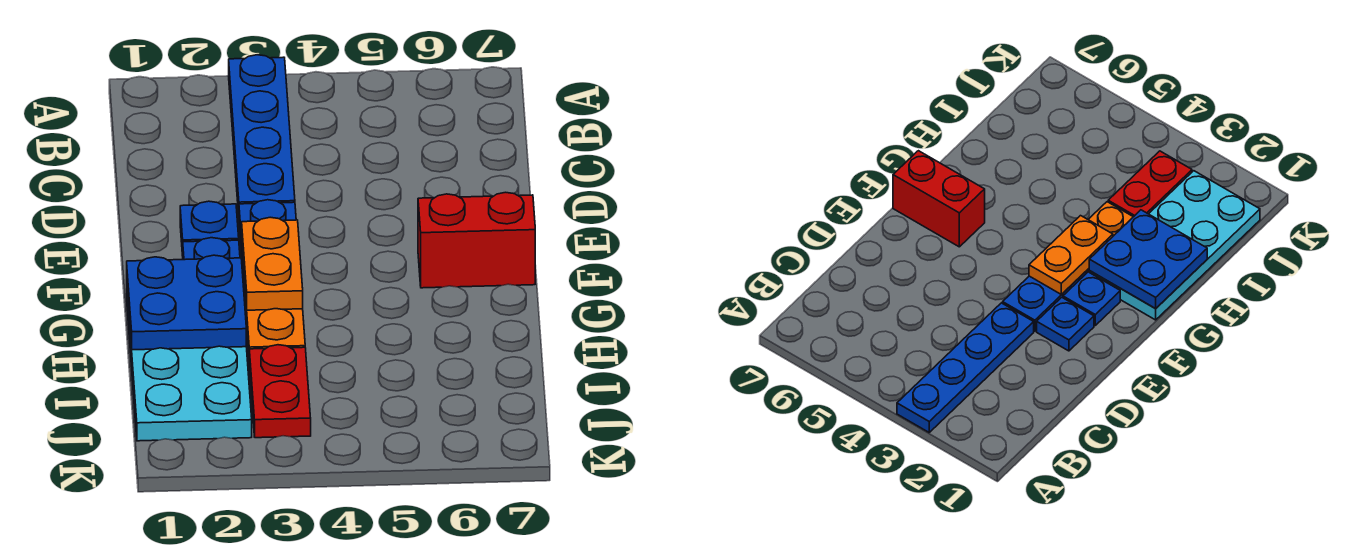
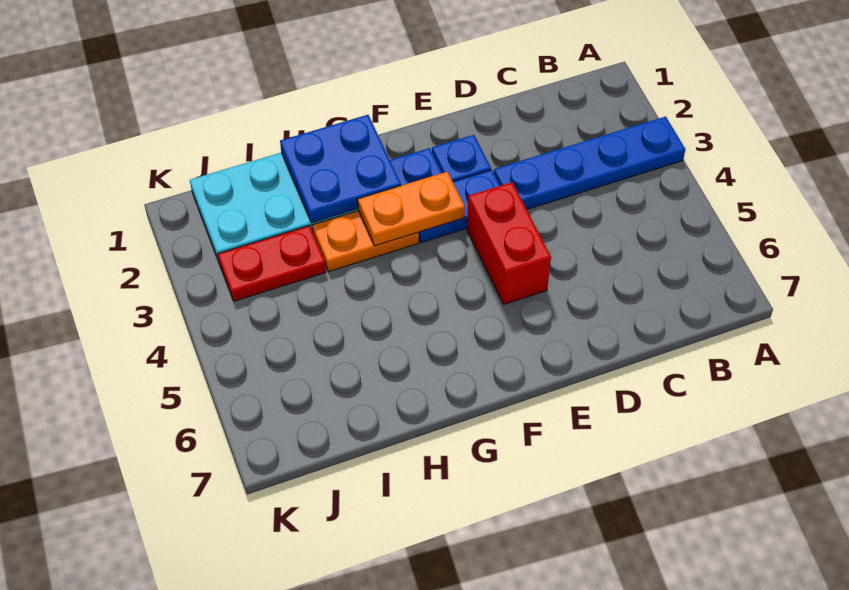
red 1x2 brick [418,192,535,288] -> red 1x2 brick moved to [467,182,551,304]

